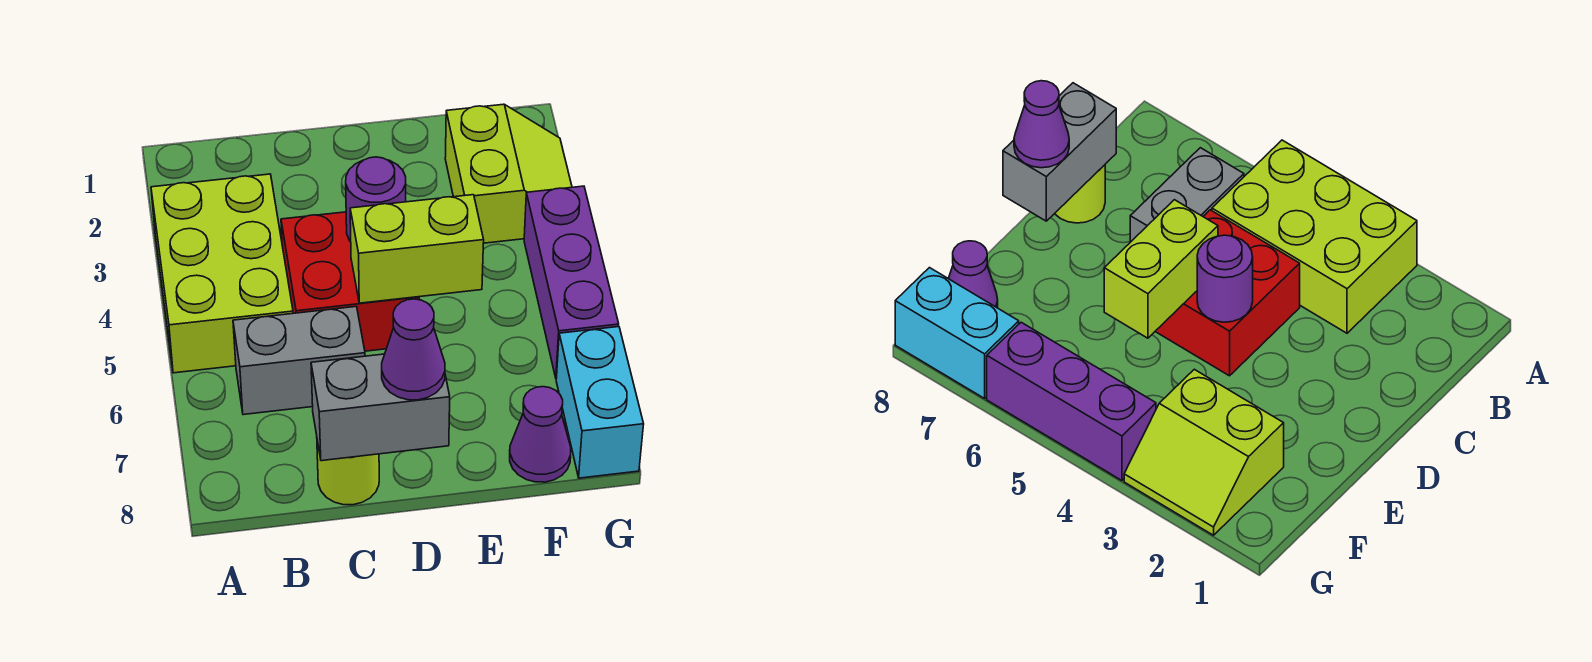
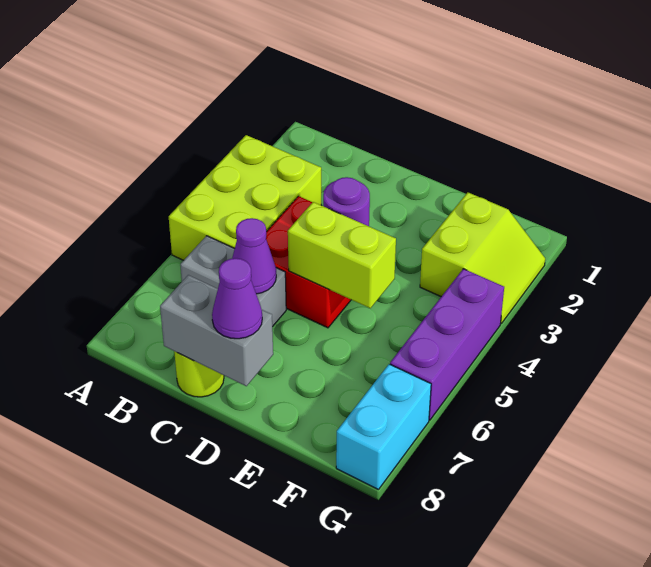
purple 1x1 cone [510,387,571,482] -> purple 1x1 cone moved to [232,218,276,294]

